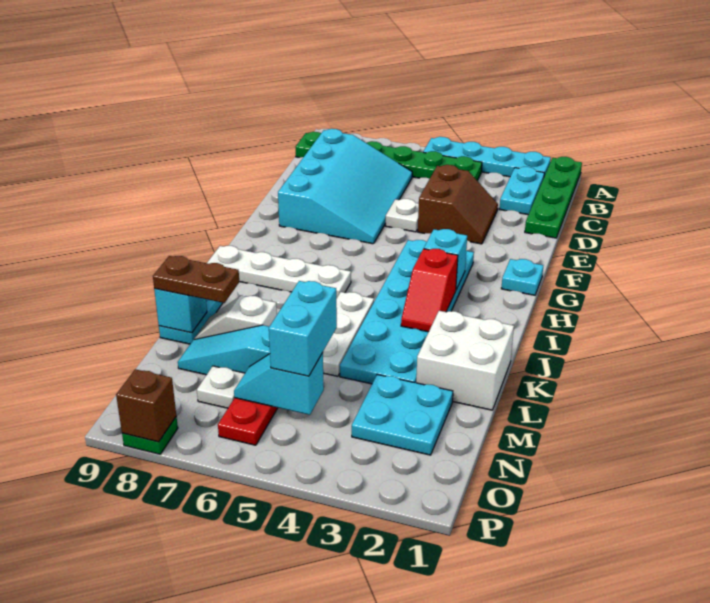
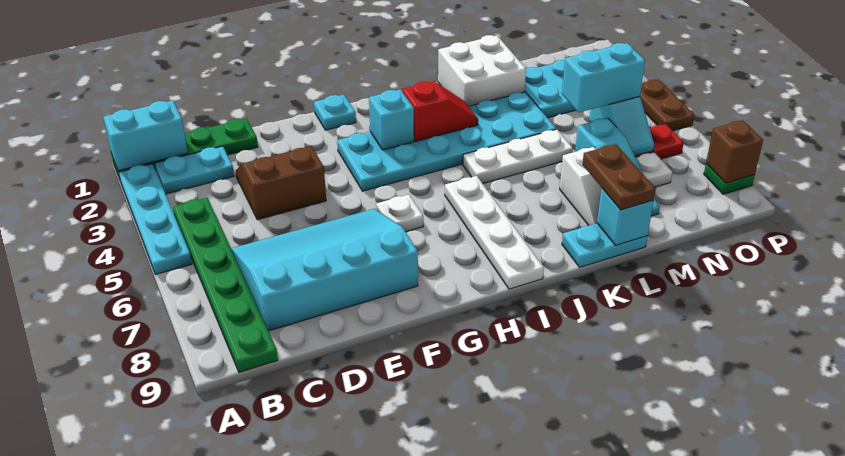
none -> cyan 1x2 brick [103,100,188,171]
white 1x1 plate [385,199,419,232] -> white 1x1 plate moved to [376,195,423,232]
none -> brown 1x2 plate [640,79,694,131]

